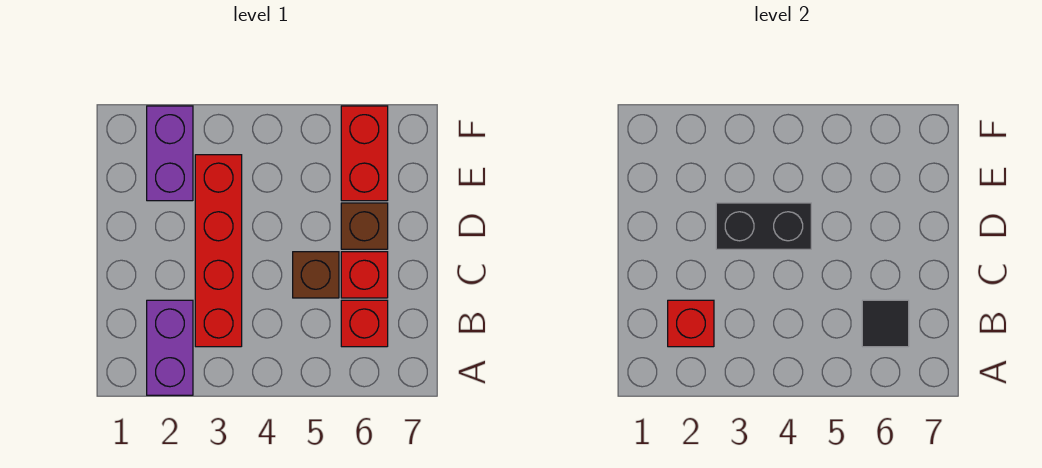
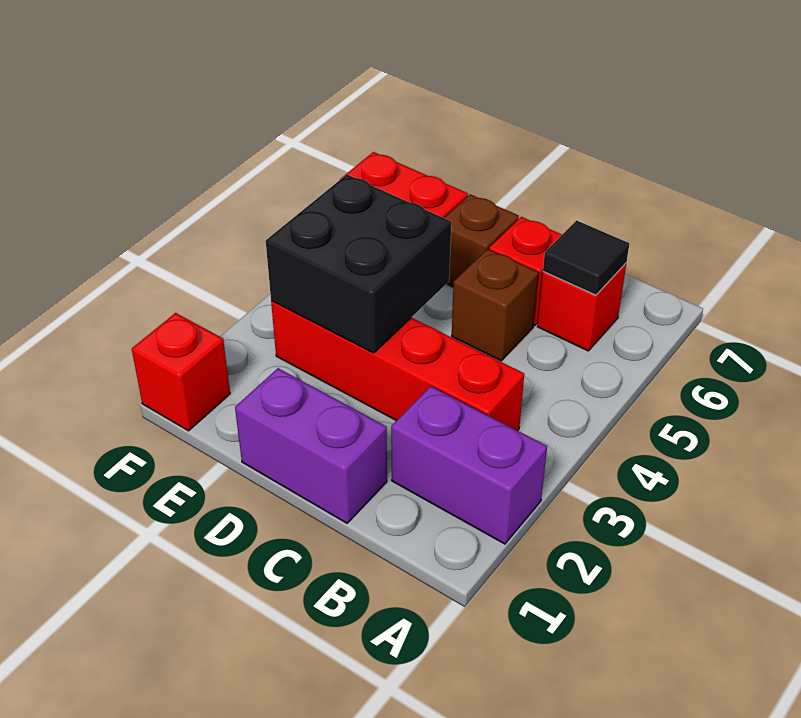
red 1x1 brick [668,300,714,347] -> red 1x1 brick moved to [132,313,230,431]
black 1x2 brick [716,203,811,249] -> black 2x2 brick [266,175,451,353]
purple 1x2 brick [147,106,193,201] -> purple 1x2 brick moved to [235,368,387,523]

